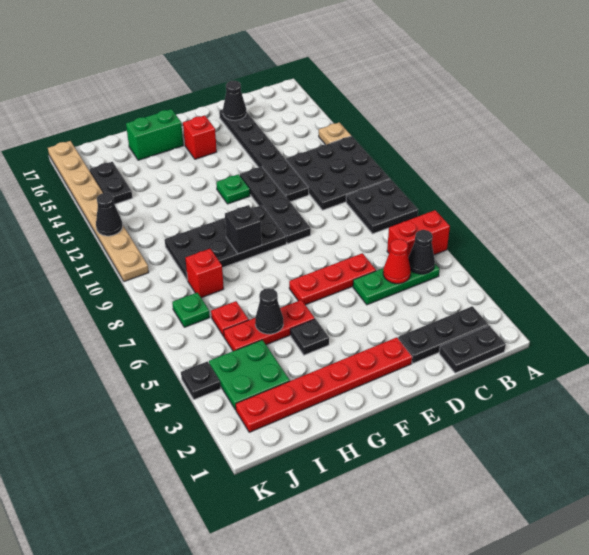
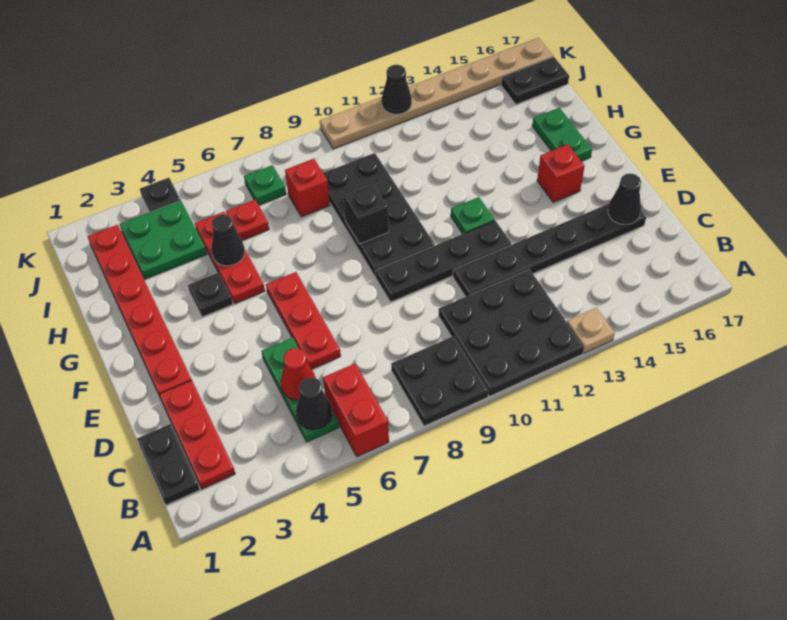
black 1x3 plate [398,306,488,363] -> red 1x3 plate [159,380,235,489]
green 1x2 brick [126,109,183,160] -> green 1x2 plate [532,108,592,161]
black 1x2 plate [90,162,132,204] -> black 1x2 plate moved to [501,57,569,104]

